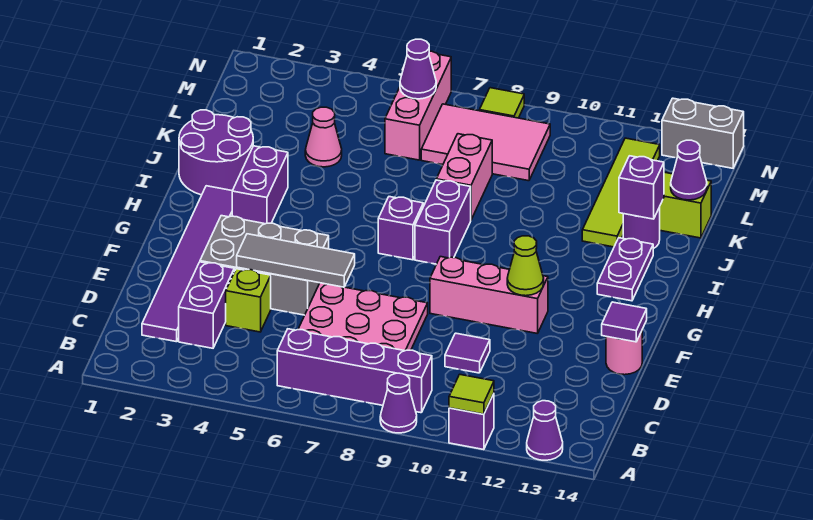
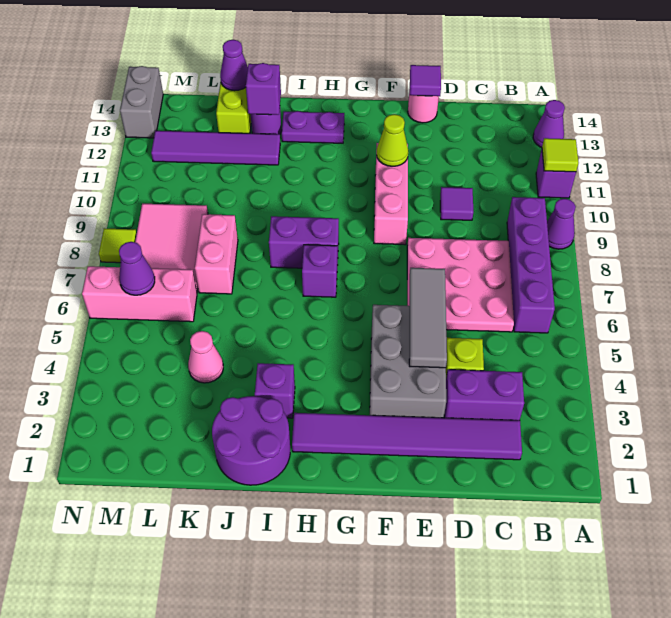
purple 1x2 brick [232,146,288,224] -> purple 1x1 brick [255,363,295,418]
pink 1x2 brick [436,134,492,219] -> pink 1x2 brick turned to [195,214,238,294]
lime 1x4 tile [582,138,660,247] -> purple 1x4 tile [151,131,280,165]

